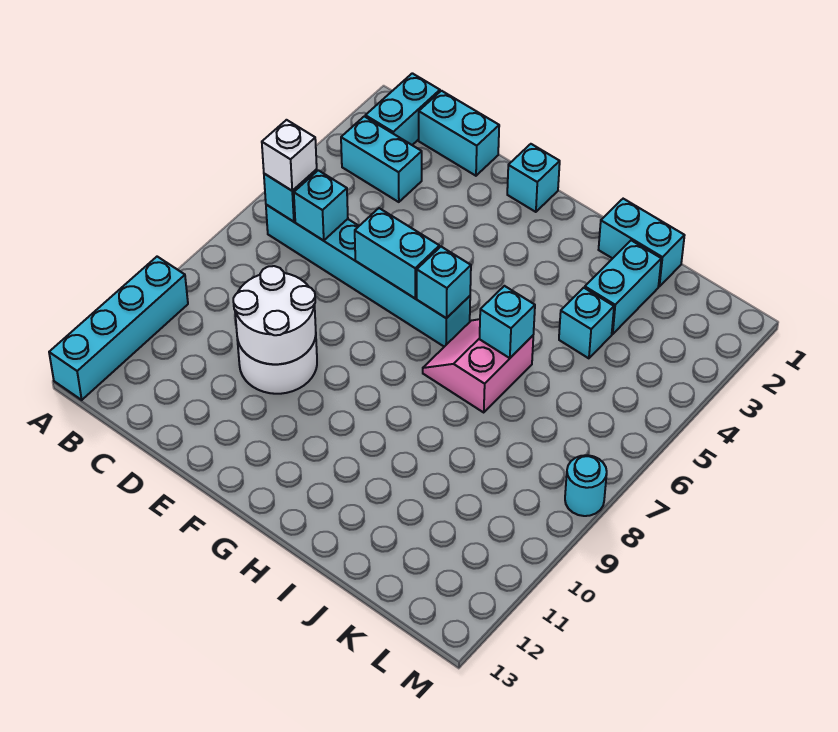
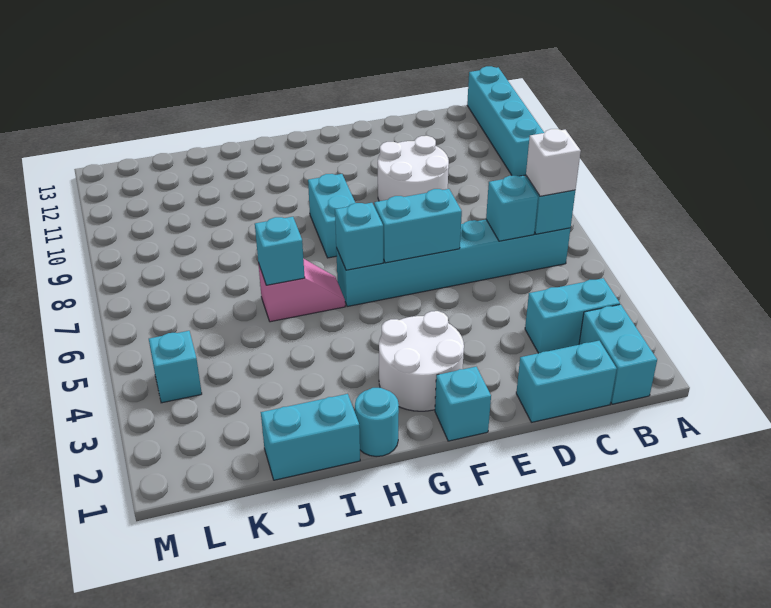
white 2x2 round brick [233,266,316,364] -> white 2x2 round brick moved to [379,311,464,411]
pink 2x2 slope [423,319,533,412] -> pink 1x2 slope [258,258,345,322]
cyan 1x2 brick [585,240,661,334] -> cyan 1x2 brick moved to [308,174,355,258]
cyan 1x1 brick [559,288,614,358] -> cyan 1x1 brick moved to [149,331,202,403]
cyan 1x1 round brick [565,455,607,516] -> cyan 1x1 round brick moved to [355,388,399,457]

